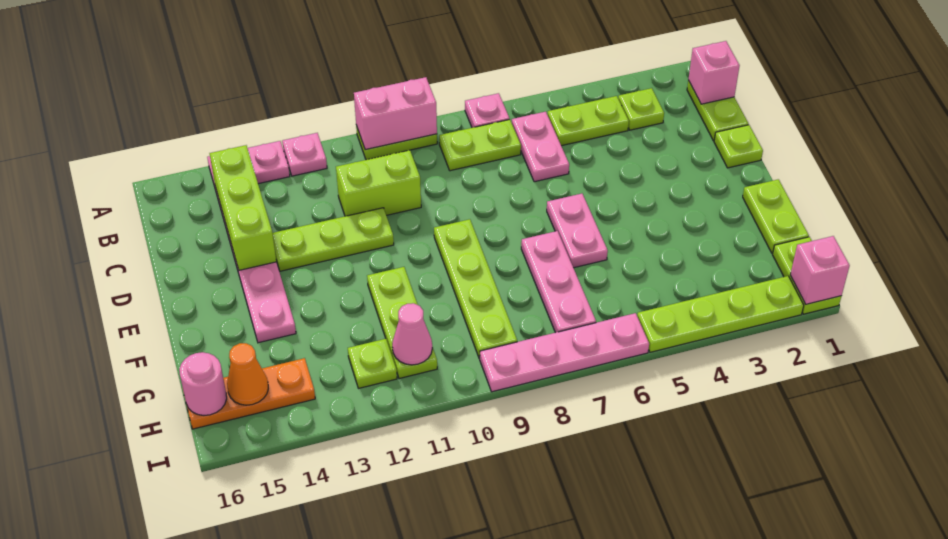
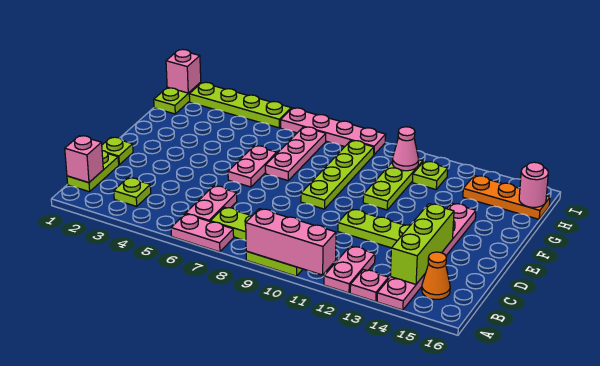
pink 1x1 plate [465,93,510,128] -> pink 1x2 plate [171,214,234,252]
pink 1x2 brick [354,77,437,150] -> pink 1x3 brick [246,209,336,275]
pink 1x1 plate [282,133,327,176] -> pink 1x2 plate [324,246,375,293]
lime 1x2 plate [547,96,629,146] -> none
lime 1x2 brick [336,150,421,216] -> none
lime 1x2 plate [743,179,809,253] -> none
orange 1x1 cone [227,343,268,405] -> orange 1x1 cone moved to [422,252,450,299]

